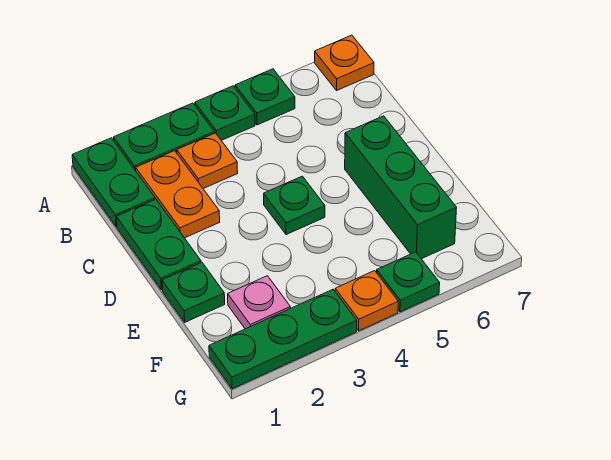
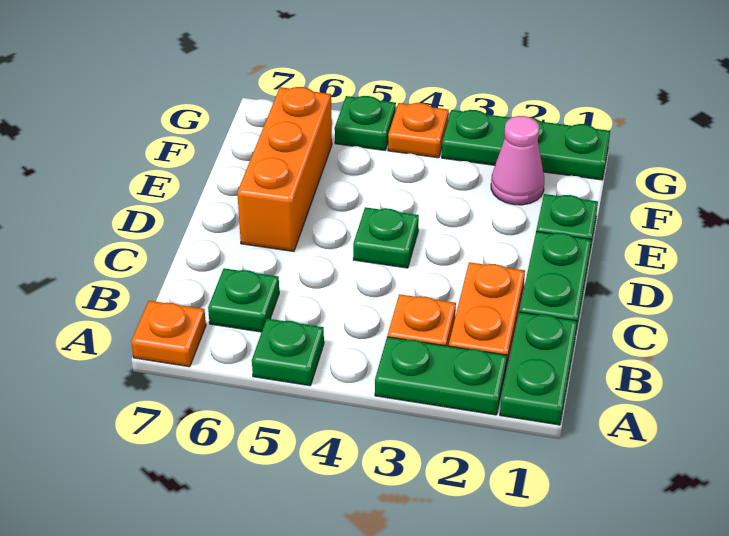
green 1x1 plate [195,86,255,140] -> green 1x1 plate moved to [208,268,279,332]
green 1x3 brick [345,116,457,259] -> orange 1x3 brick [237,87,332,251]
pink 1x1 plate [228,276,290,329] -> pink 1x1 cone [491,116,544,205]

